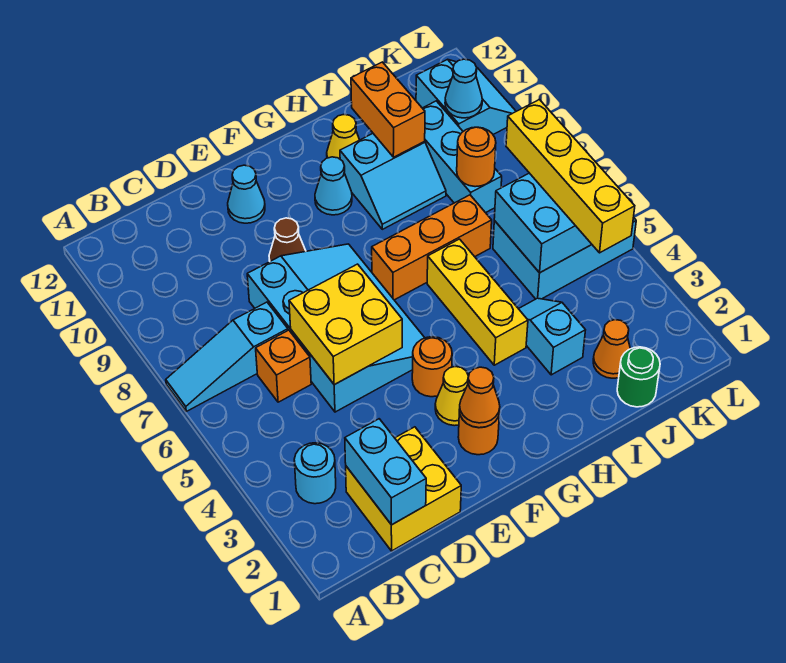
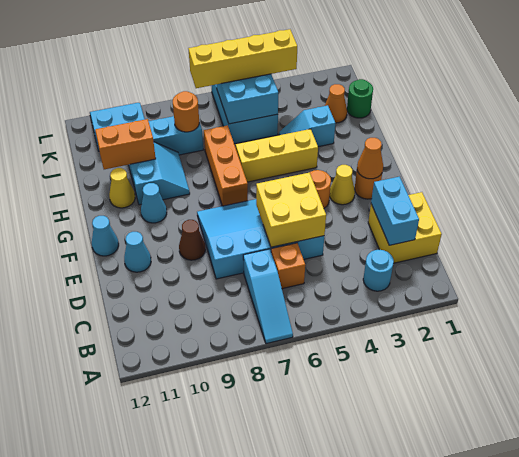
cyan 1x2 brick [345,419,426,525] -> cyan 1x2 brick turned to [371,177,419,245]
cyan 1x1 cone [445,59,482,118] -> cyan 1x1 cone moved to [92,216,119,256]

